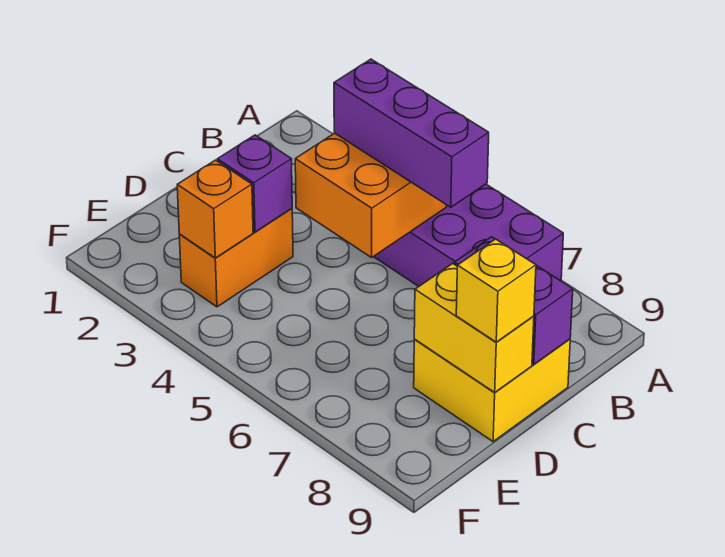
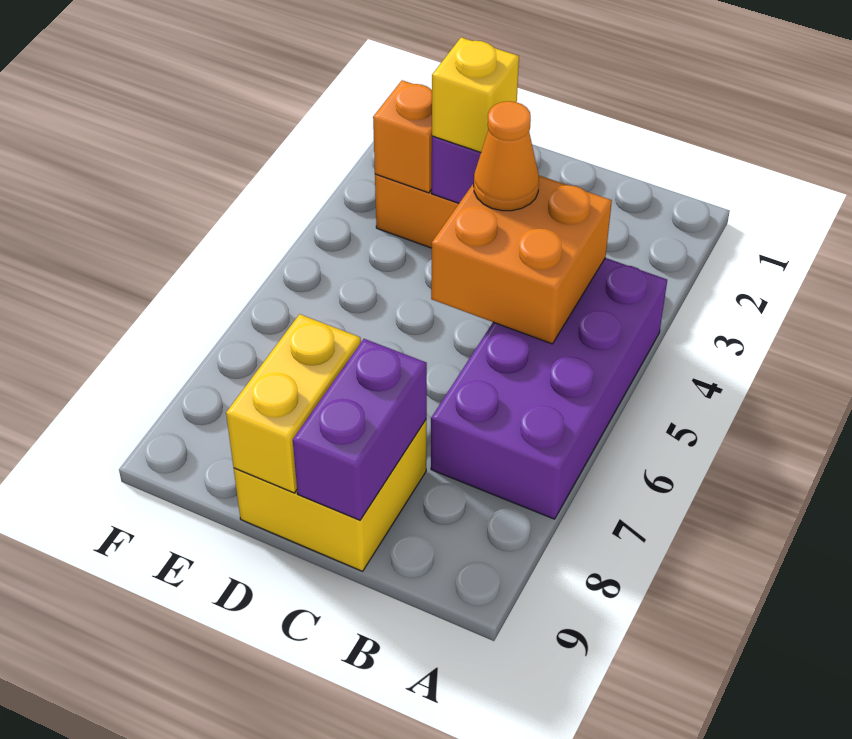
purple 1x3 brick [334,59,489,207] -> none
none -> orange 1x1 cone [474,101,539,211]
yellow 1x1 brick [456,239,536,342] -> yellow 1x1 brick moved to [432,37,519,152]

